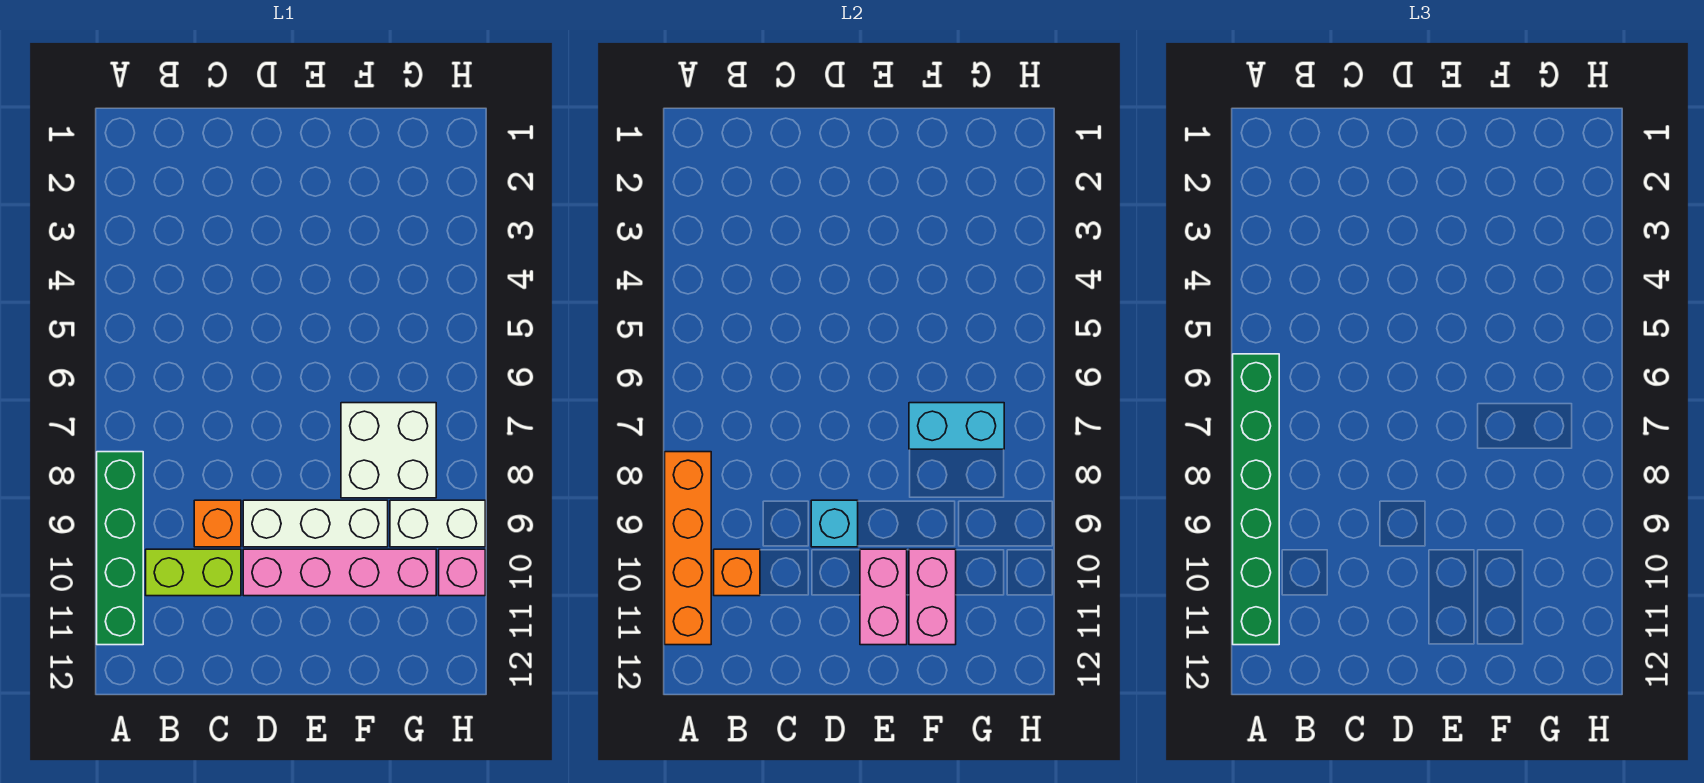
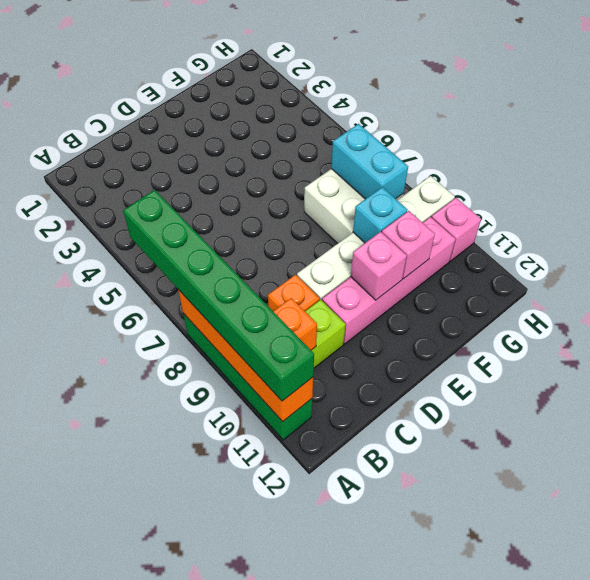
cyan 1x1 brick [811,500,858,547] -> cyan 1x1 brick moved to [353,187,407,243]
pink 1x2 brick [860,549,907,645] -> pink 1x1 brick [351,232,407,300]
cyan 1x2 brick [909,403,1004,449] -> cyan 1x2 brick turned to [331,124,408,199]
pink 1x2 brick [909,549,956,645] -> pink 1x1 brick [382,211,435,279]

